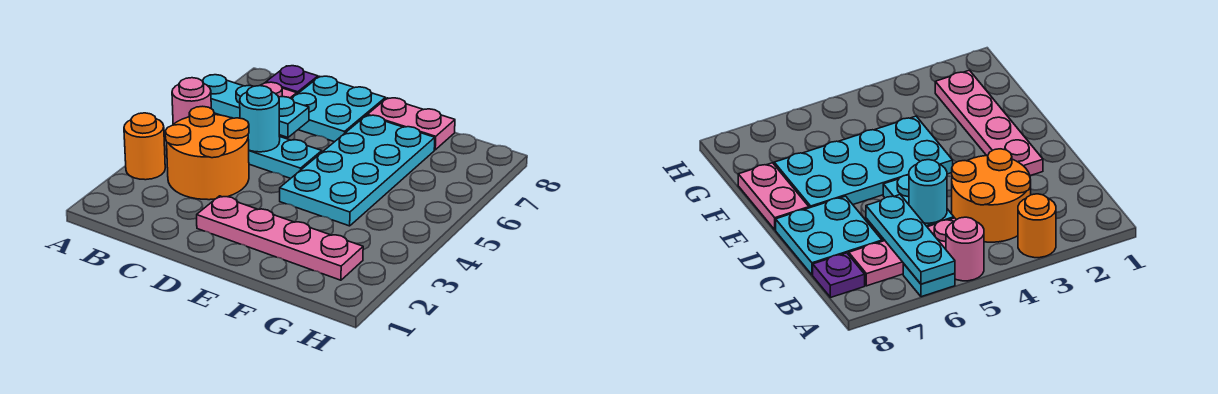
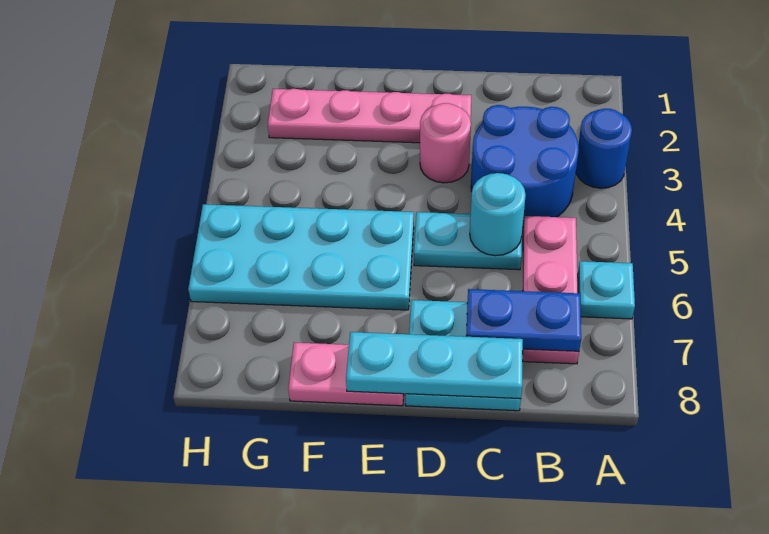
orange 1x1 round brick [124,113,165,180] -> blue 1x1 round brick [576,109,632,188]
pink 1x1 round brick [172,78,211,124] -> pink 1x1 round brick moved to [420,103,471,183]
cyan 1x3 plate [202,75,309,137] -> cyan 1x3 plate moved to [346,332,523,399]
orange 2x2 round brick [165,106,249,200] -> blue 2x2 round brick [471,105,579,224]
none -> blue 1x2 plate [466,289,581,351]
purple 1x1 plate [266,66,318,94] -> none
cyan 2x4 plate [280,115,435,226] -> cyan 2x4 plate turned to [188,204,414,310]

